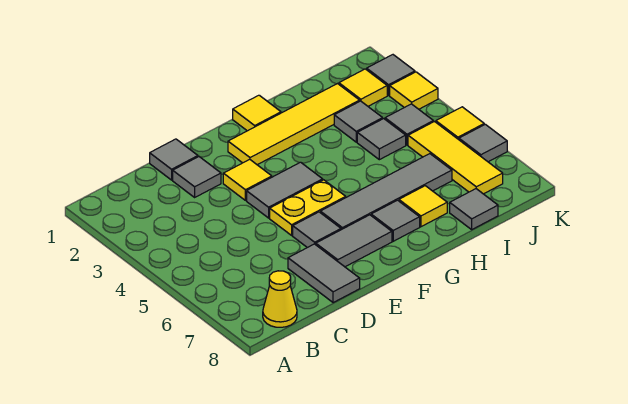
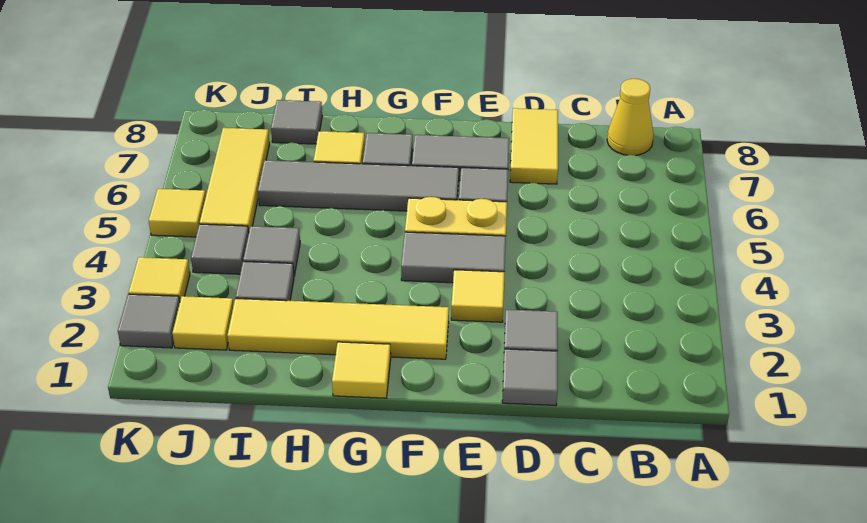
grey 1x2 tile [288,244,360,303] -> yellow 1x2 tile [510,108,558,184]
grey 1x1 tile [459,124,507,162] -> none

